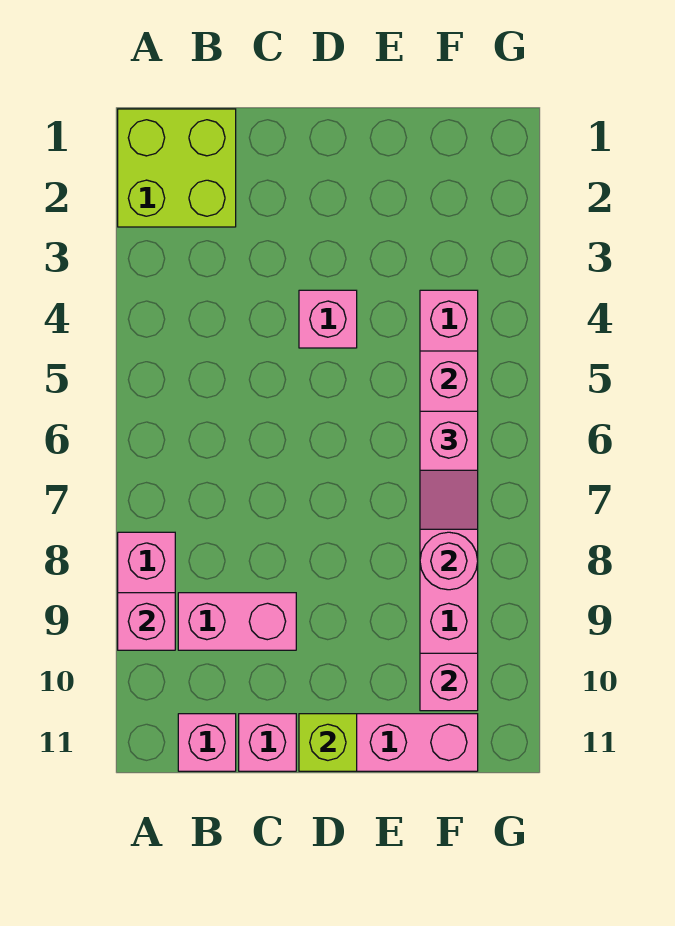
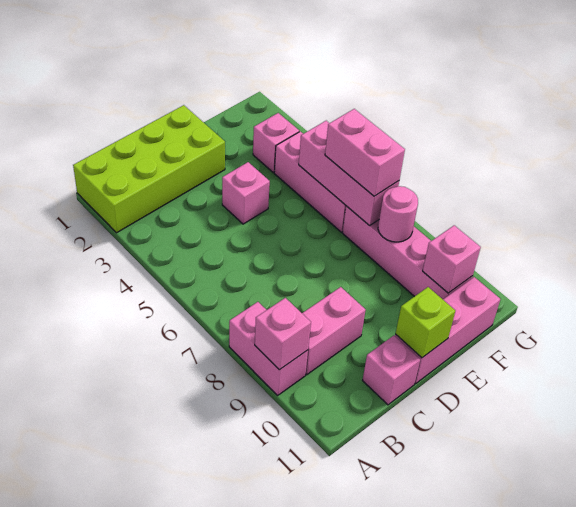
lime 2x2 brick [118,109,236,227] -> lime 2x4 brick [73,105,225,233]
pink 1x1 brick [178,714,236,771] -> pink 1x1 brick moved to [253,113,299,173]
pink 1x2 slope [420,411,478,529] -> pink 1x2 brick [325,109,405,196]

